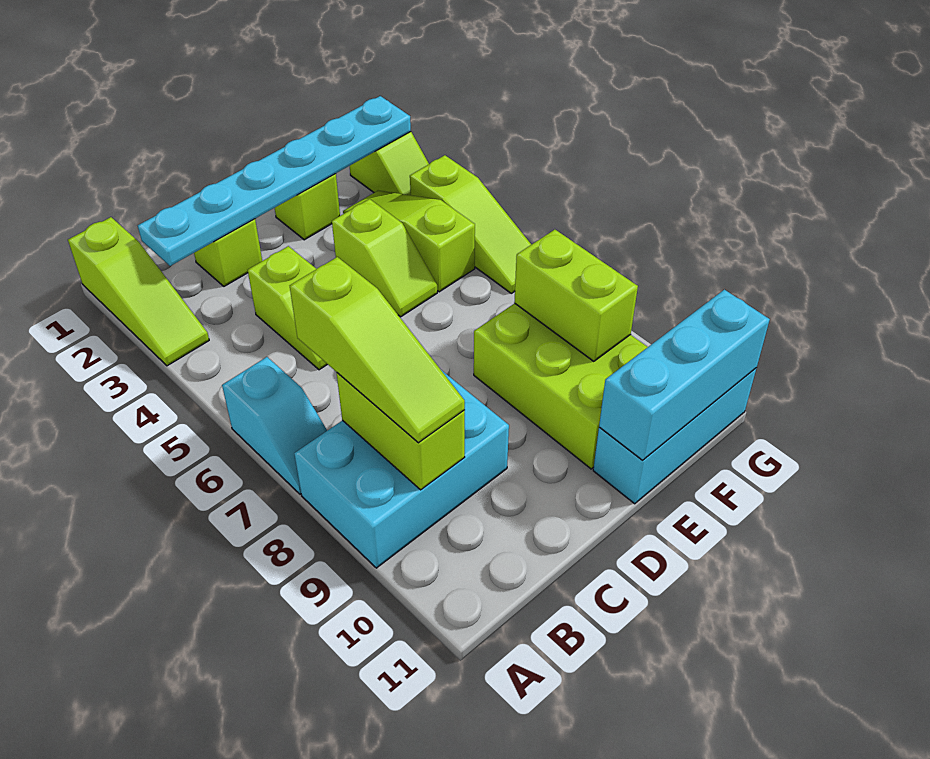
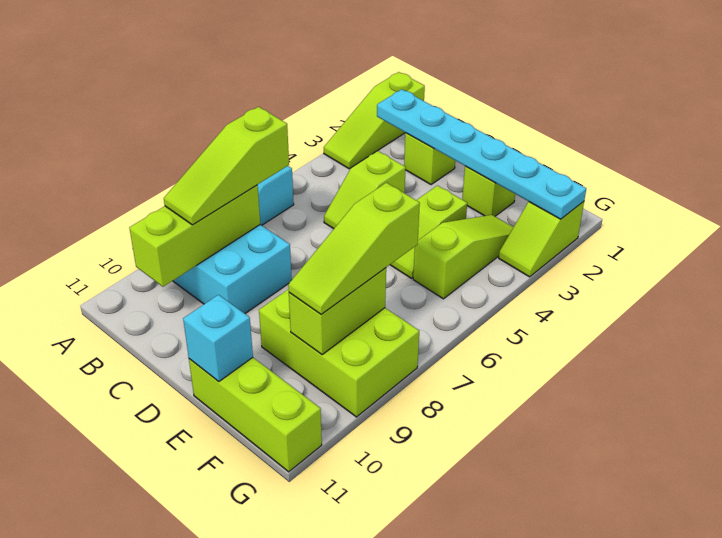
lime 1x2 brick [337,373,465,490] -> lime 1x3 brick [129,185,260,287]
lime 2x3 brick [474,303,647,469] -> lime 2x3 brick turned to [259,289,419,417]
cyan 1x3 brick [593,368,756,504] -> lime 1x3 brick [189,358,322,472]
cyan 1x3 brick [599,290,770,461] -> cyan 1x1 brick [183,295,253,382]
lime 1x3 slope [410,155,531,293] -> lime 1x3 slope moved to [288,183,420,314]

